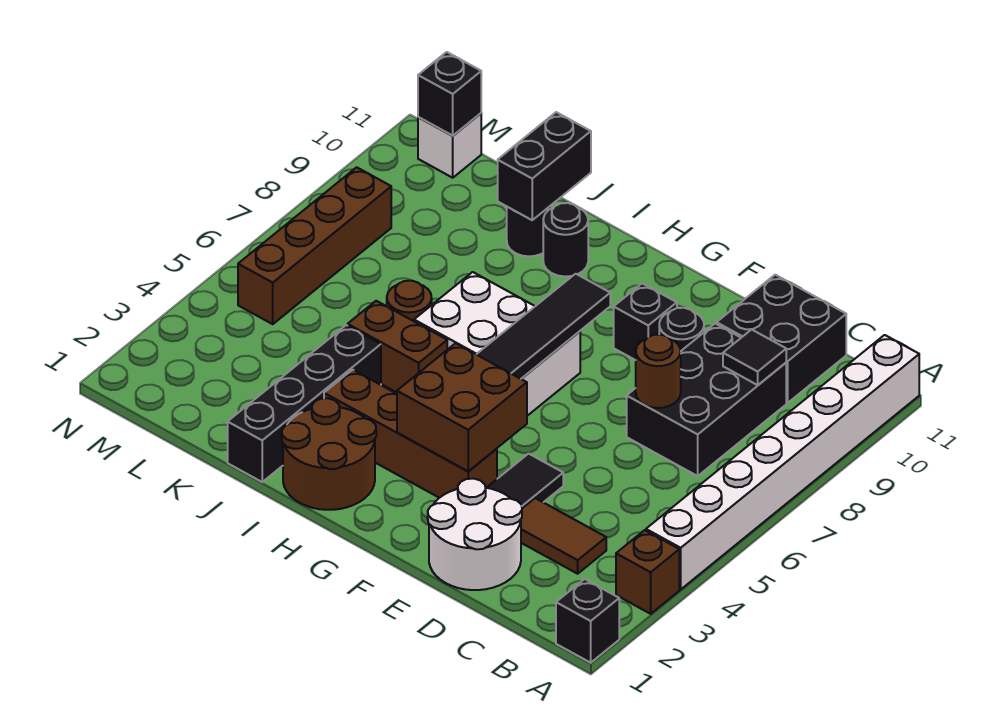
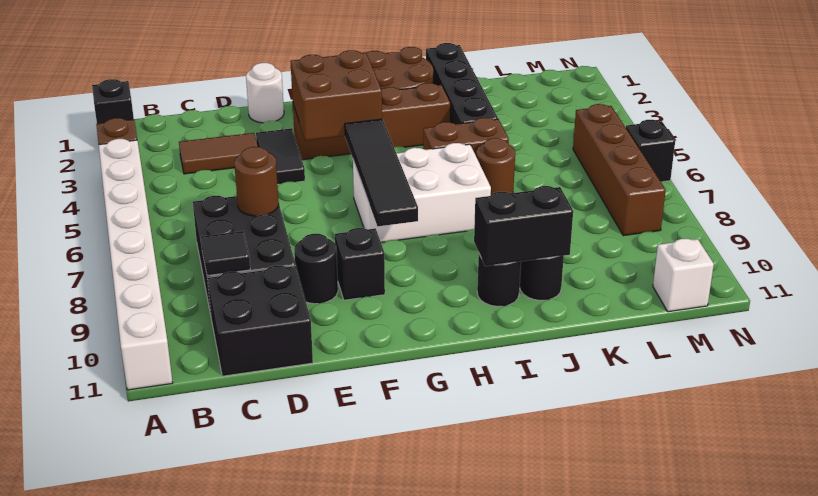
white 2x2 round brick [428,479,522,590] -> white 1x1 round brick [246,63,284,123]
black 1x2 brick [498,112,591,220] -> black 1x2 brick turned to [474,186,573,266]
black 1x1 brick [418,52,481,136] -> black 1x1 brick moved to [626,120,675,182]

